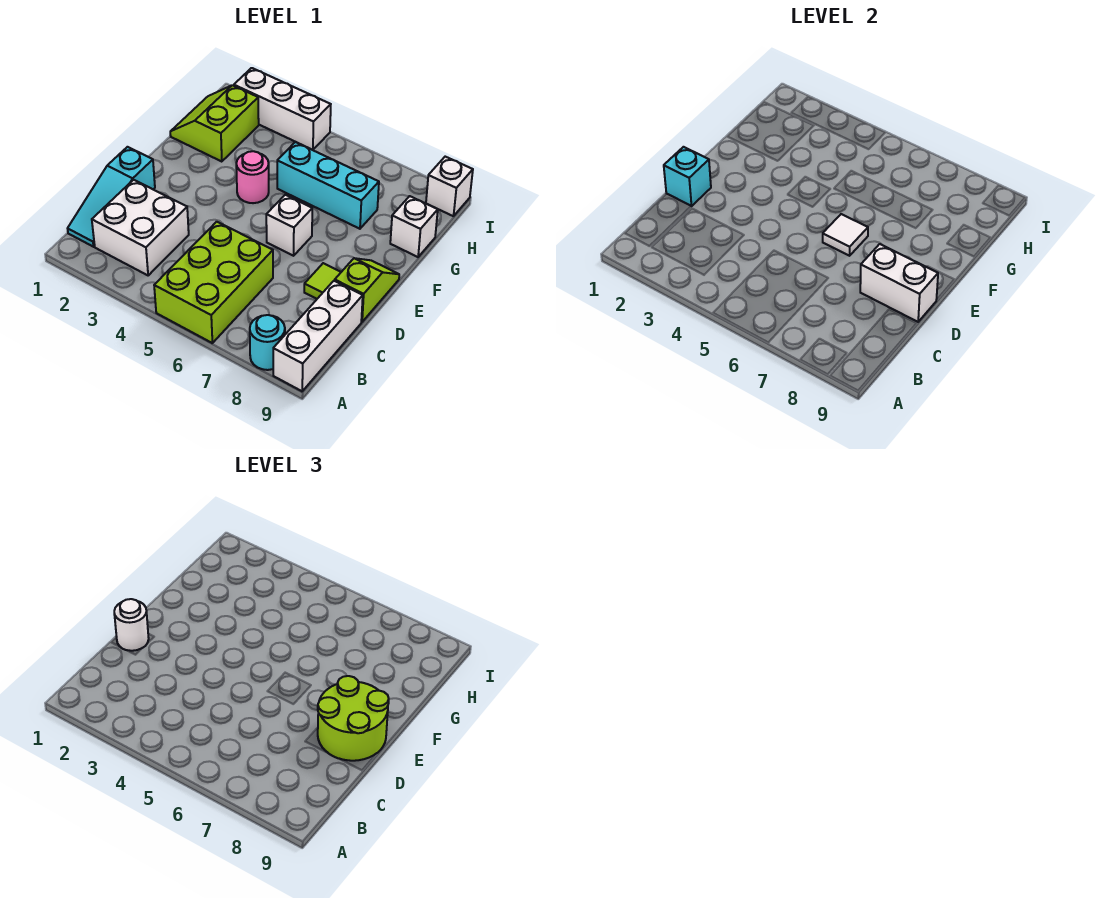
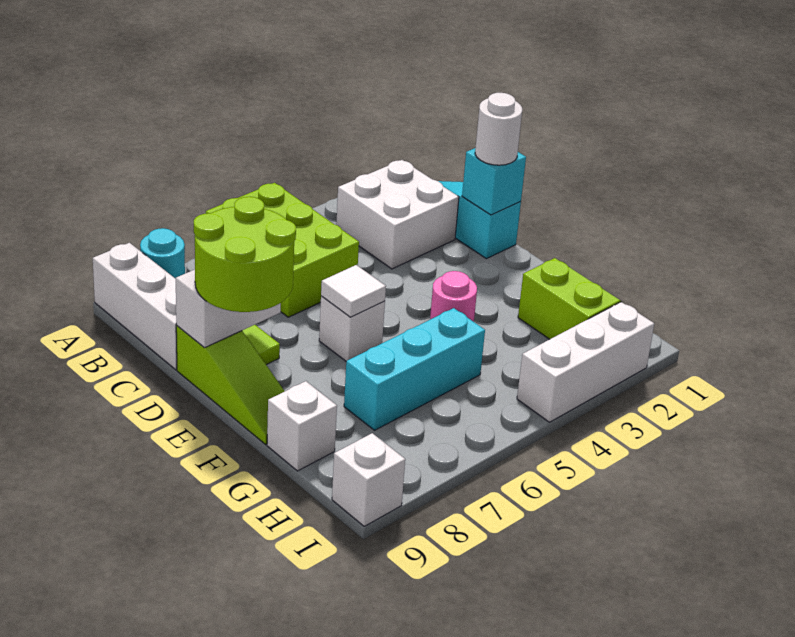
lime 1x2 slope [335,258,399,322] -> lime 1x3 slope [176,325,285,444]

